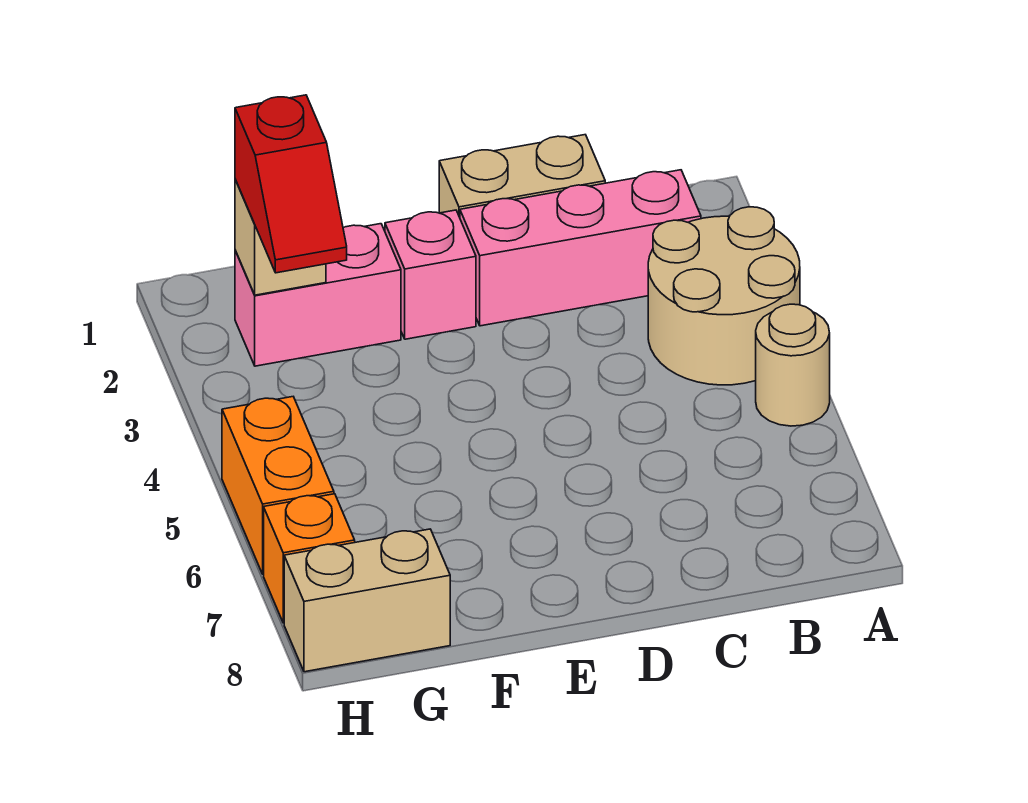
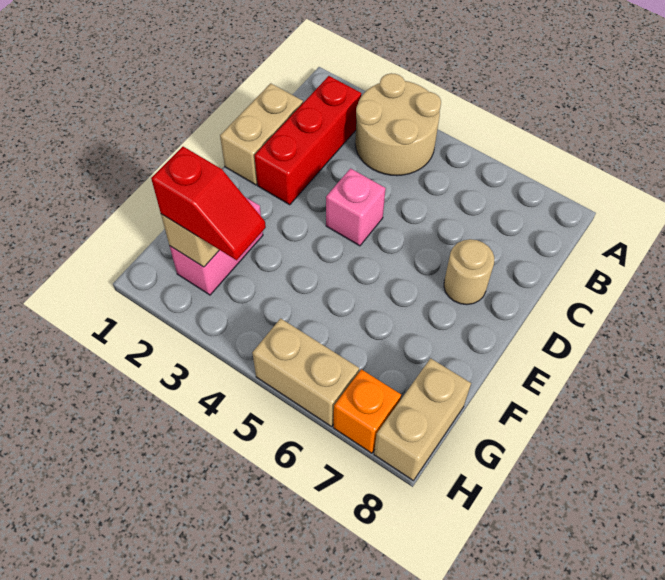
tan 1x1 round brick [756,304,830,426] -> tan 1x1 round brick moved to [444,239,494,305]
pink 1x3 brick [460,170,701,326] -> red 1x3 brick [254,76,362,205]
pink 1x1 brick [385,210,476,339] -> pink 1x1 brick moved to [326,169,386,246]
orange 1x2 brick [222,397,334,574] -> tan 1x2 brick [252,318,359,427]

